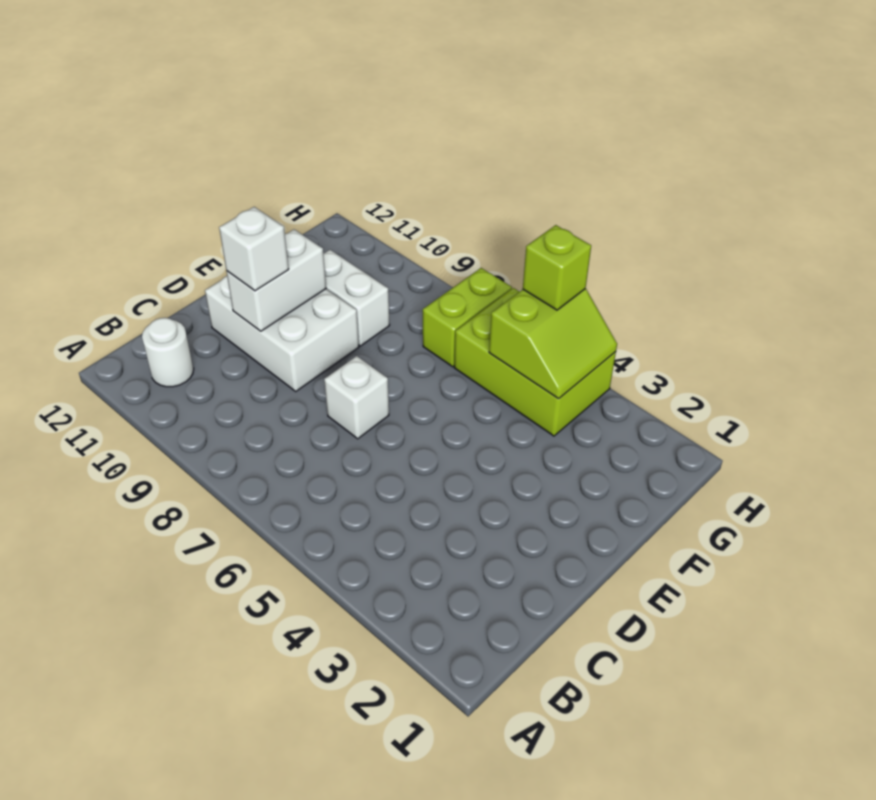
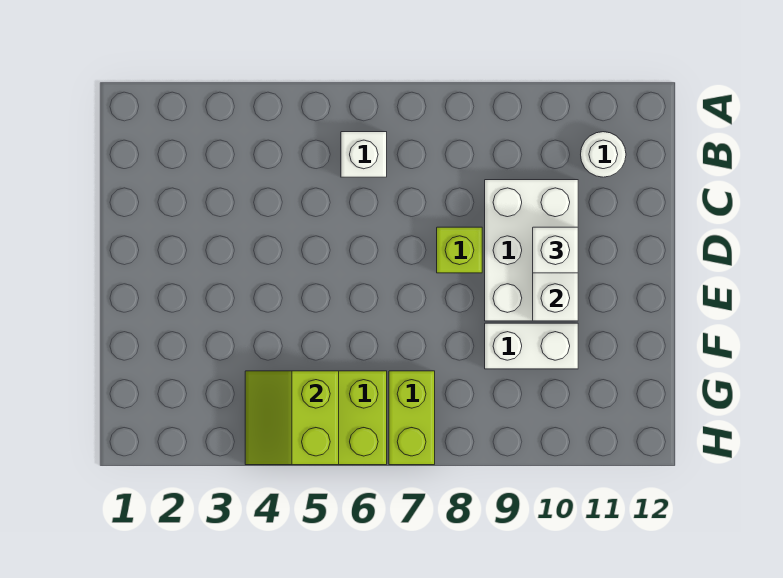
white 1x1 brick [324,356,389,439] -> white 1x1 brick moved to [341,132,387,177]
white 2x3 brick [205,276,359,391] -> white 2x3 brick turned to [485,180,578,321]
lime 1x1 brick [523,225,591,310] -> lime 1x1 brick moved to [437,227,482,273]

